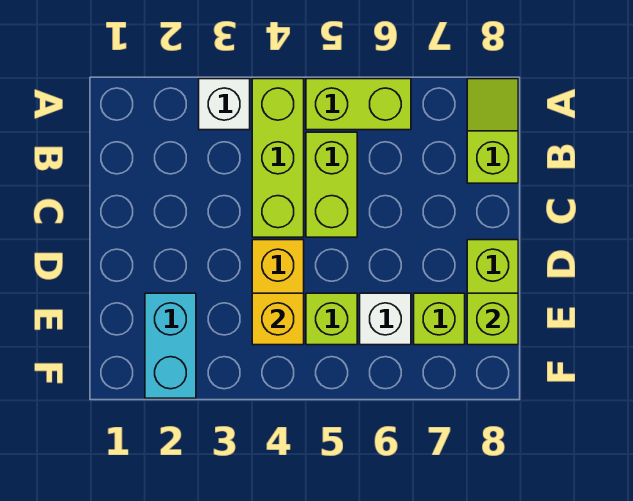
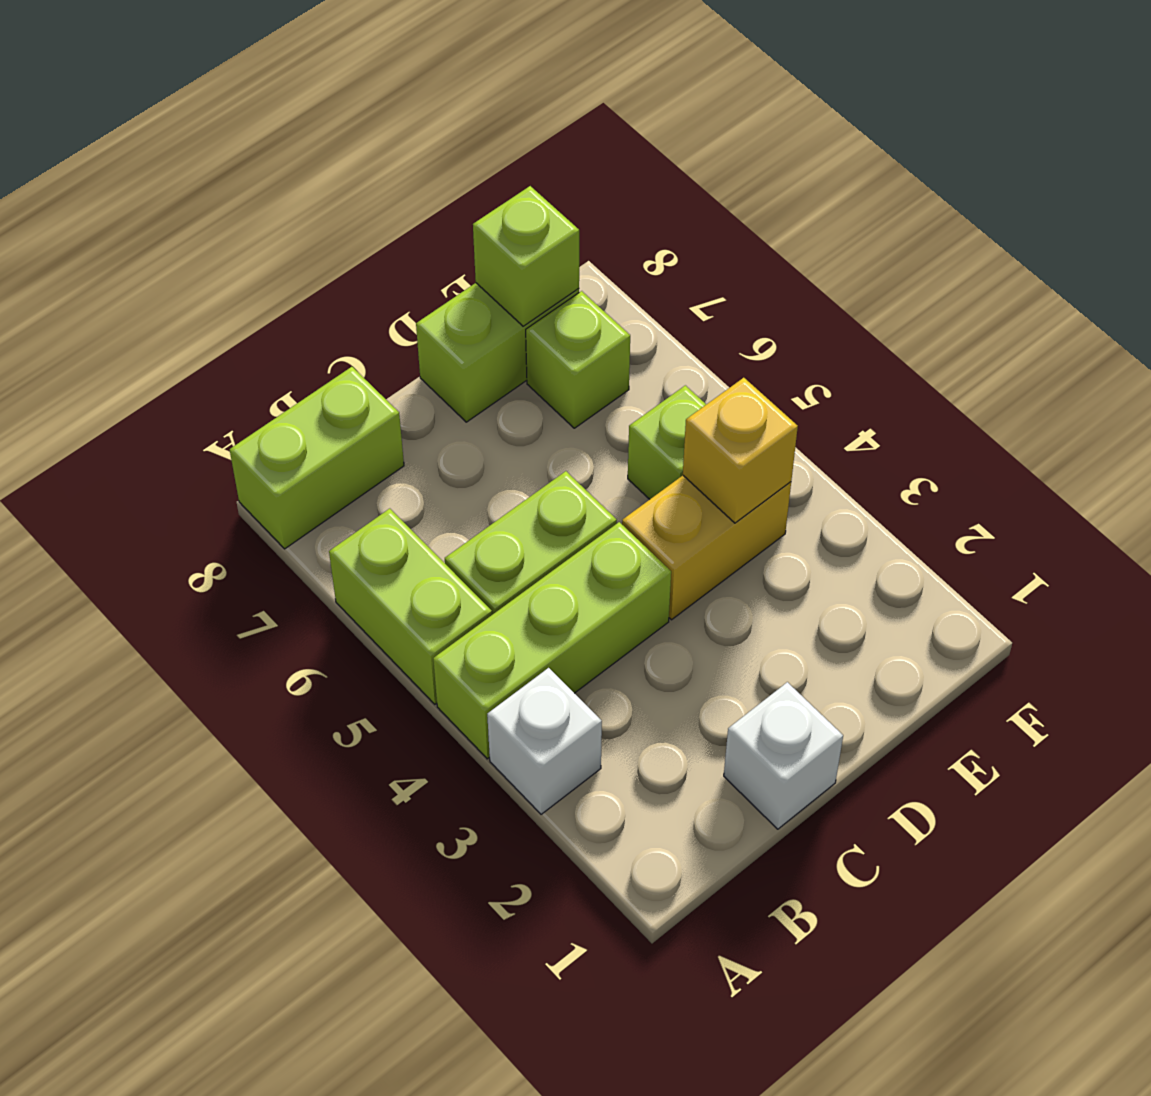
lime 1x2 slope [467,79,518,183] -> lime 1x2 brick [230,367,404,549]
cyan 1x2 brick [145,293,196,398] -> none
white 1x1 brick [360,293,411,345] -> white 1x1 brick moved to [724,682,843,829]

